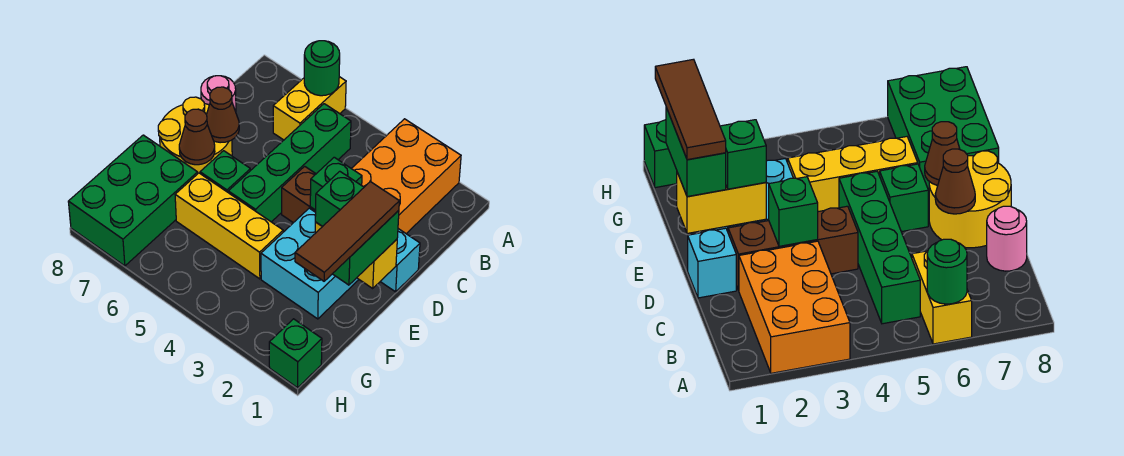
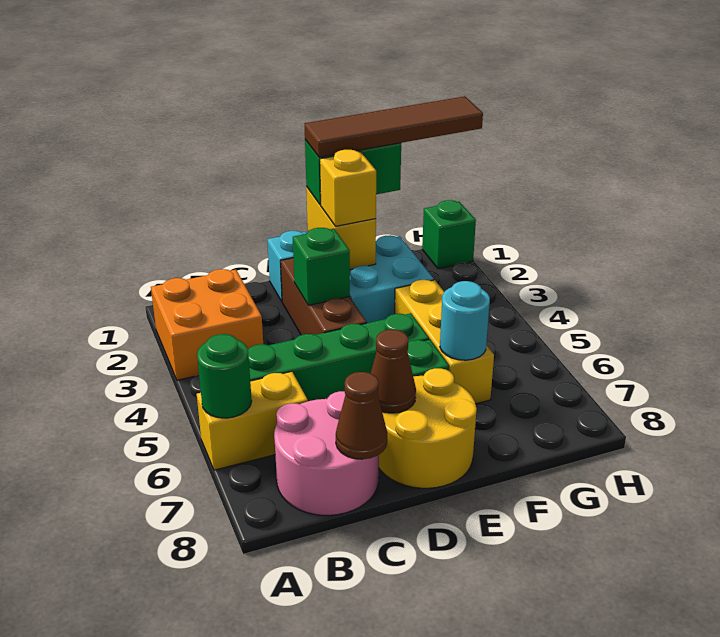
orange 2x3 brick [351,119,461,233] -> orange 2x2 brick [151,269,263,380]
pink 1x1 round brick [201,76,236,112] -> pink 2x2 round brick [274,391,379,515]
brown 1x3 tile [295,182,399,281] -> brown 1x4 tile [305,96,483,157]
green 1x1 brick [315,171,364,226] -> yellow 1x1 brick [320,150,376,226]
brown 1x1 cone [179,109,215,165] -> brown 1x1 cone moved to [336,372,387,459]
none -> cyan 1x1 round brick [440,281,490,360]
green 2x3 brick [68,135,198,266] -> none

